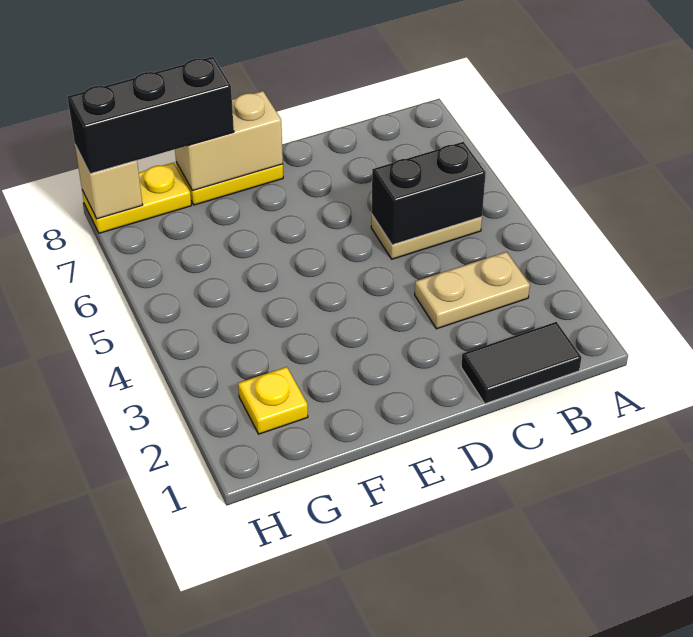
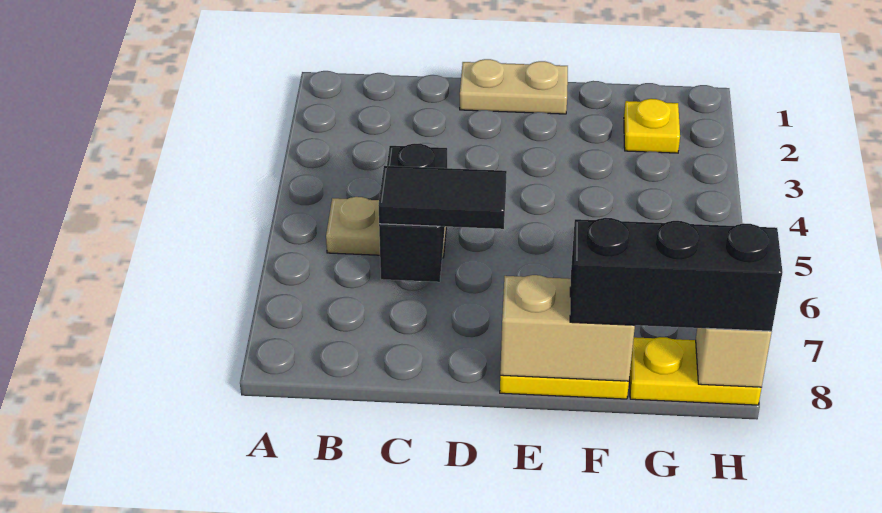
black 1x2 tile [461,322,582,404] -> black 1x2 tile moved to [378,166,507,229]
tan 1x2 plate [415,252,530,329] -> tan 1x2 plate moved to [460,59,568,114]
black 1x2 brick [372,142,486,245] -> black 1x2 brick turned to [379,144,447,282]

